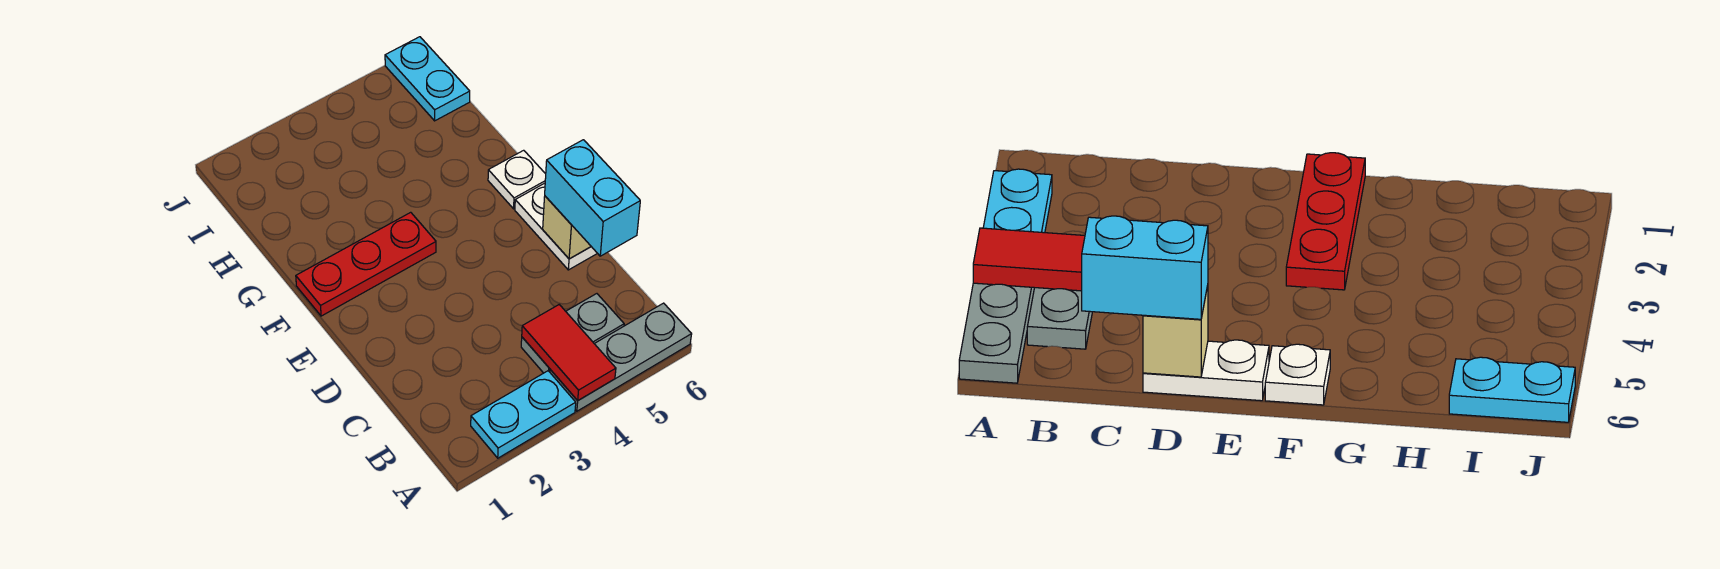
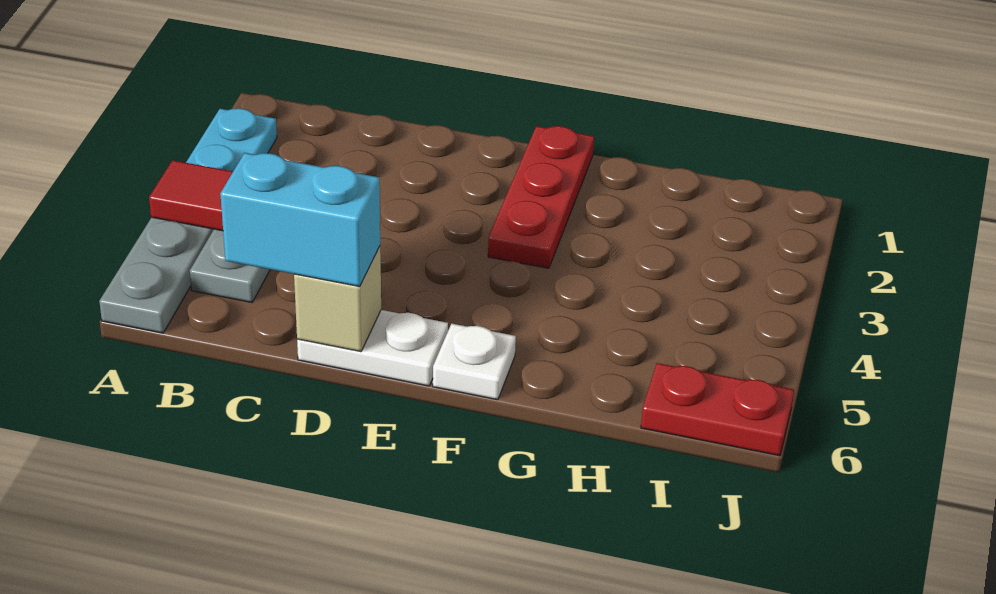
cyan 1x2 plate [385,37,470,121] -> red 1x2 plate [641,363,794,456]

